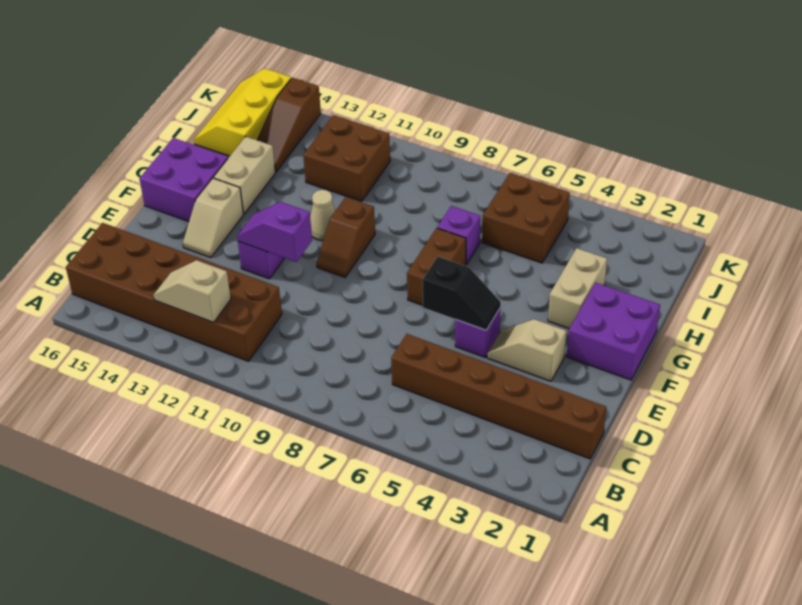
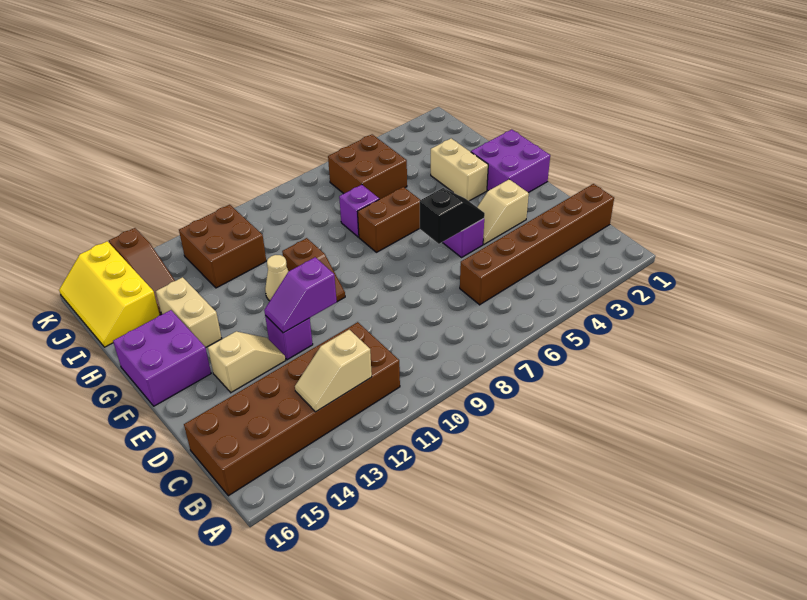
tan 1x2 slope [183,178,243,258] -> tan 1x2 slope turned to [208,331,286,392]
brown 1x2 brick [407,228,466,305] -> brown 1x2 brick turned to [357,187,420,252]

